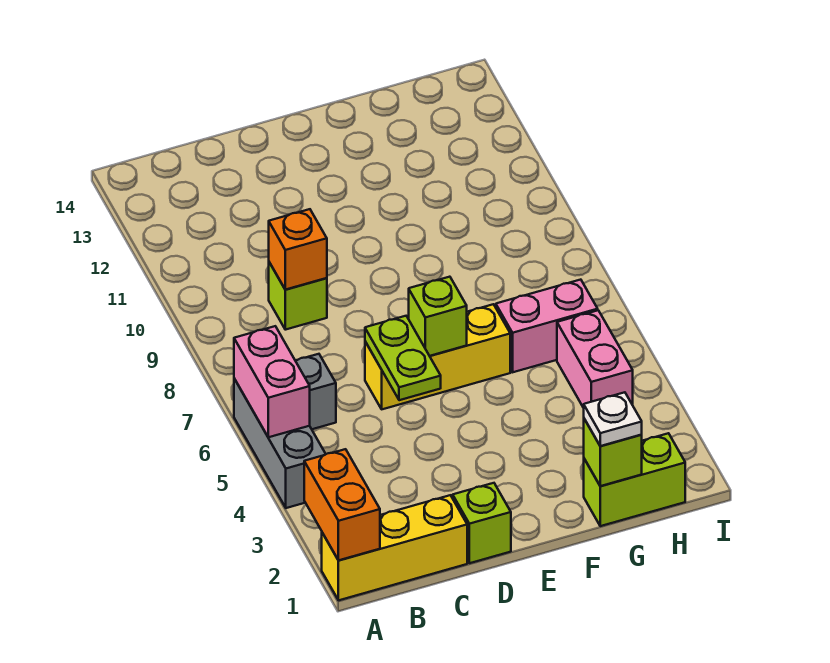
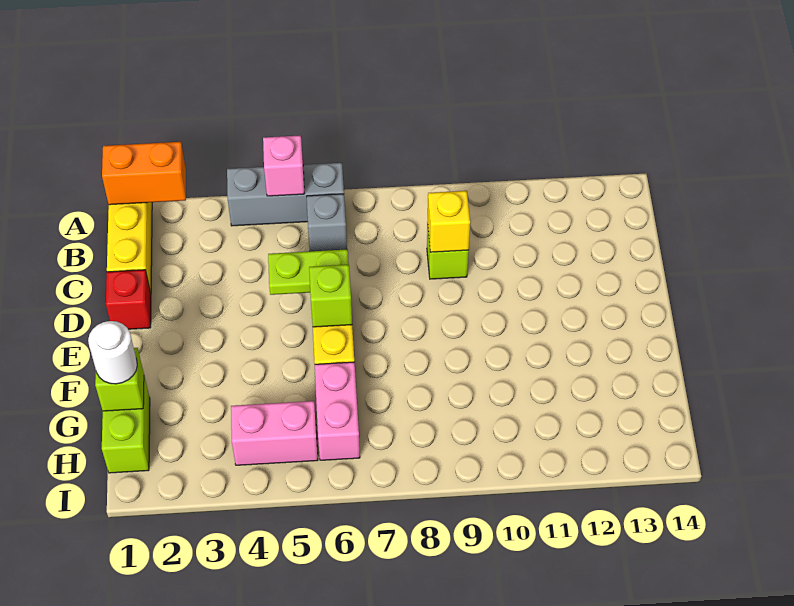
pink 1x2 brick [234,326,310,437] -> pink 1x1 brick [263,135,304,196]
orange 1x1 brick [269,209,327,290] -> yellow 1x1 brick [428,191,470,252]
lime 1x1 brick [453,483,511,563] -> red 1x1 brick [106,270,151,329]
white 1x1 plate [584,392,642,446] -> white 1x1 round brick [88,321,137,384]

